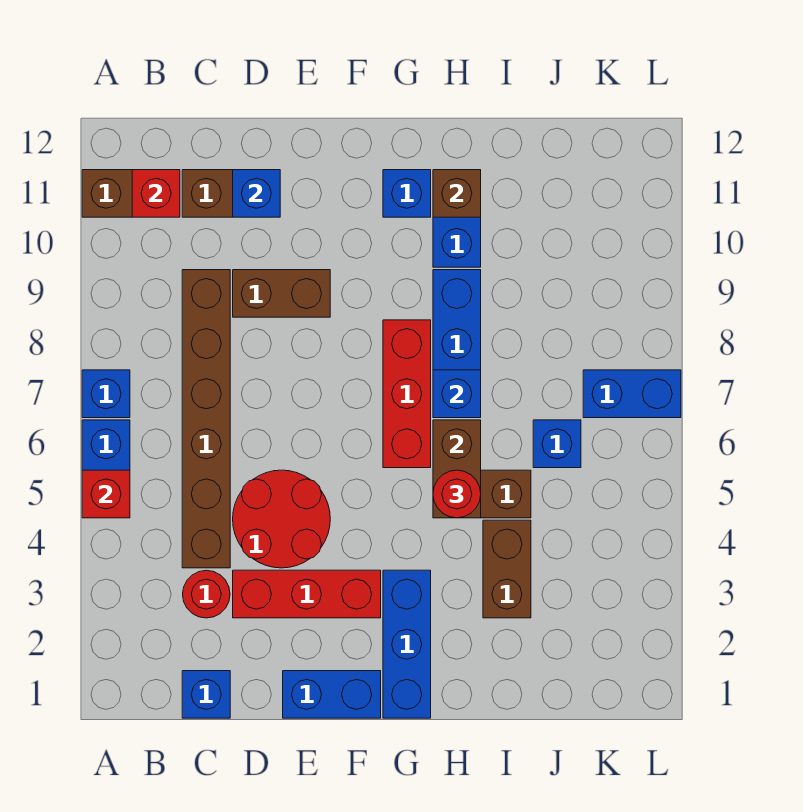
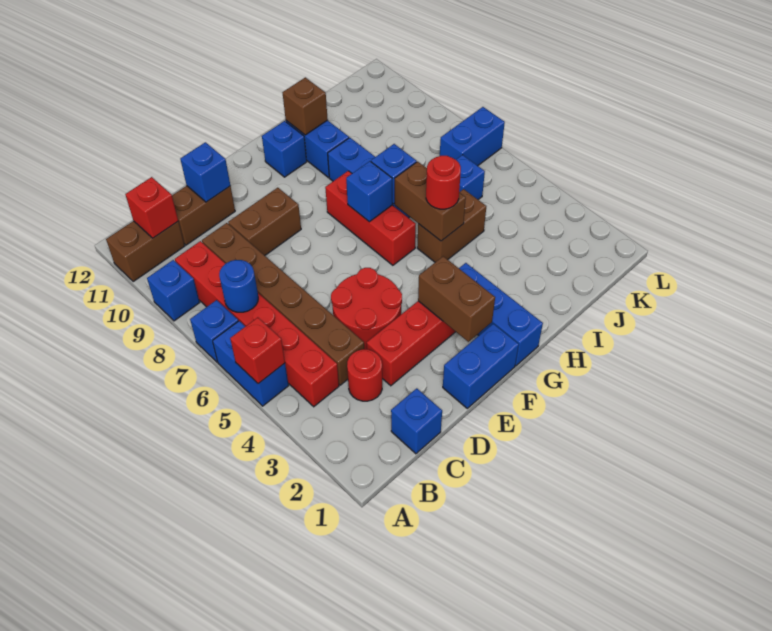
none -> blue 1x1 brick [147,260,200,321]
none -> red 1x6 brick [175,241,339,407]
none -> blue 1x1 round brick [219,260,258,312]
none -> blue 1x1 brick [346,161,392,222]
brown 1x2 brick [483,520,531,618] -> brown 1x2 brick moved to [418,256,495,342]

